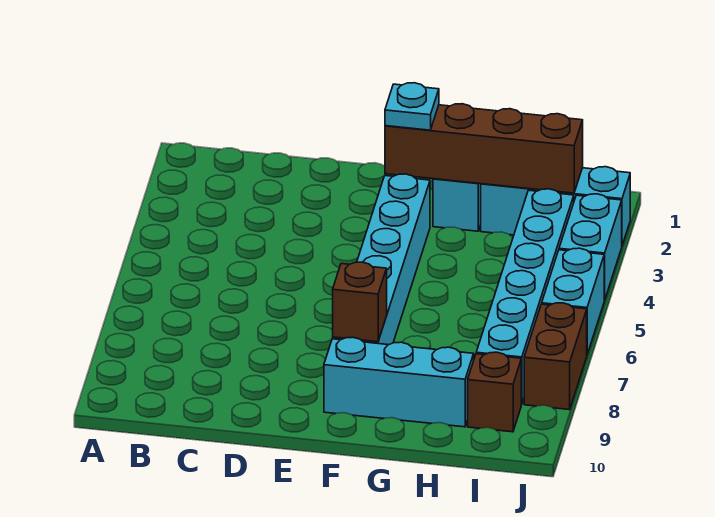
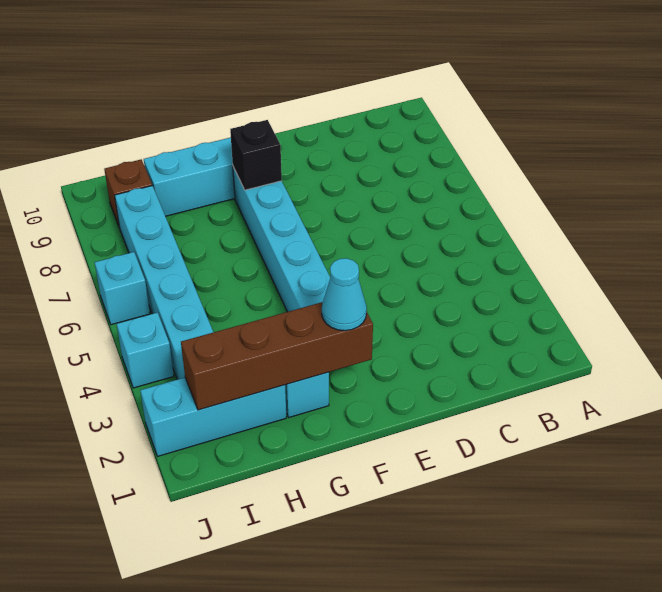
cyan 1x1 plate [385,83,439,130] -> cyan 1x1 cone [322,258,367,331]
brown 1x1 brick [333,262,387,342] -> black 1x1 brick [230,120,282,190]
cyan 1x2 brick [559,194,622,300] -> cyan 1x1 brick [117,313,174,388]
cyan 1x2 brick [542,248,604,354] -> cyan 1x1 brick [94,252,150,325]
brown 1x2 brick [524,303,587,410] -> none

